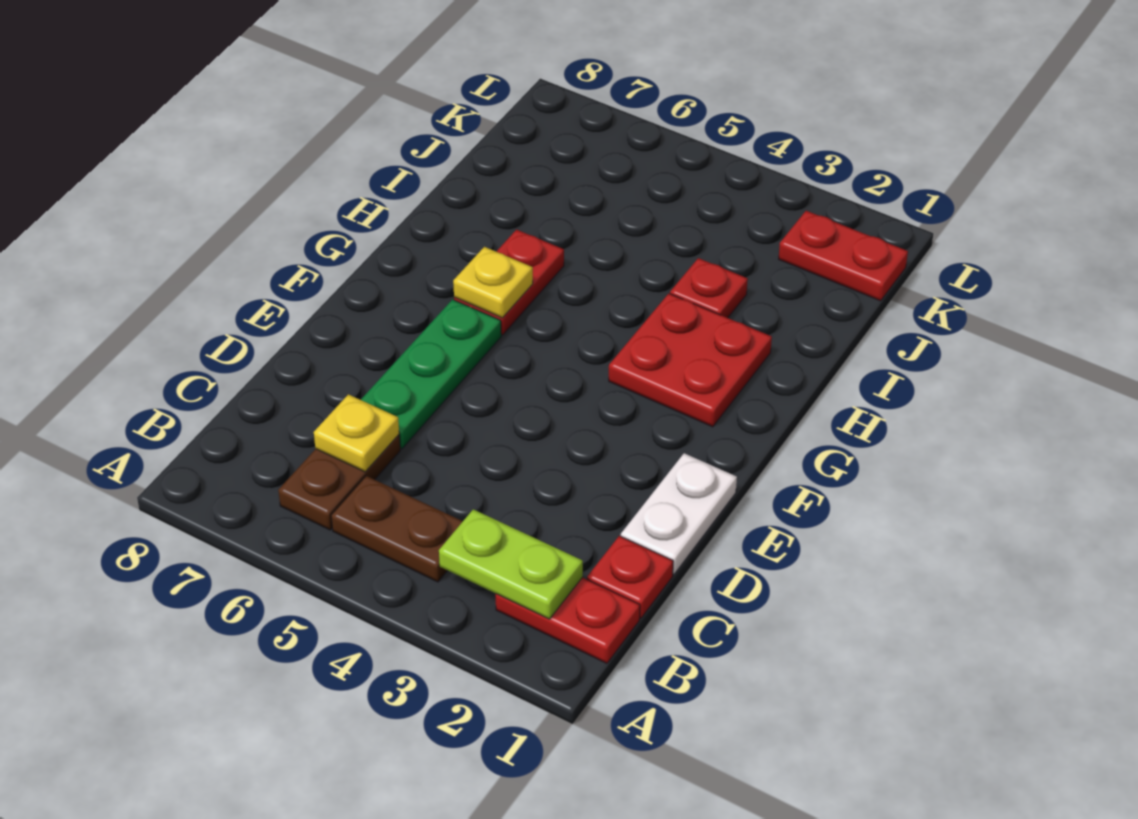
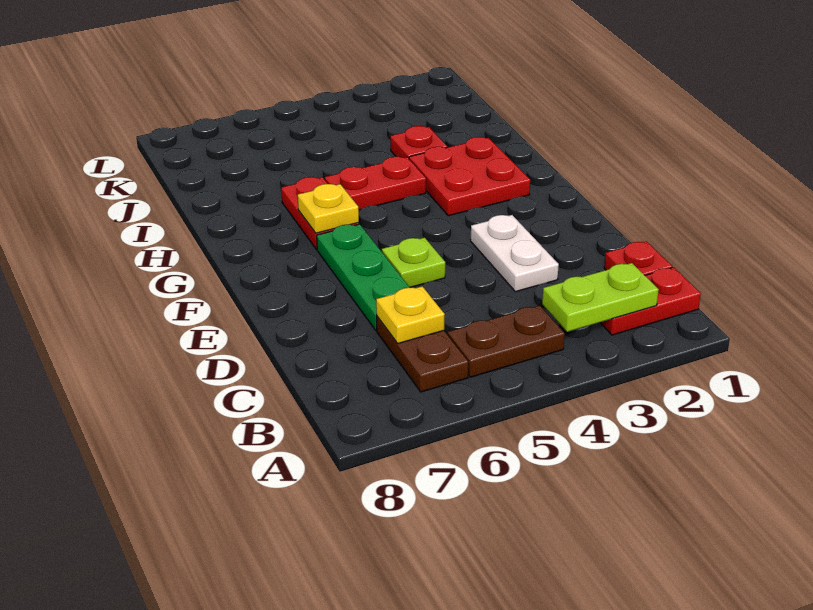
white 1x2 plate [621,453,737,575] -> white 1x2 plate moved to [471,215,559,292]
none -> lime 1x1 plate [382,238,445,287]
red 1x2 plate [779,211,908,301] -> red 1x2 plate moved to [325,157,426,210]

